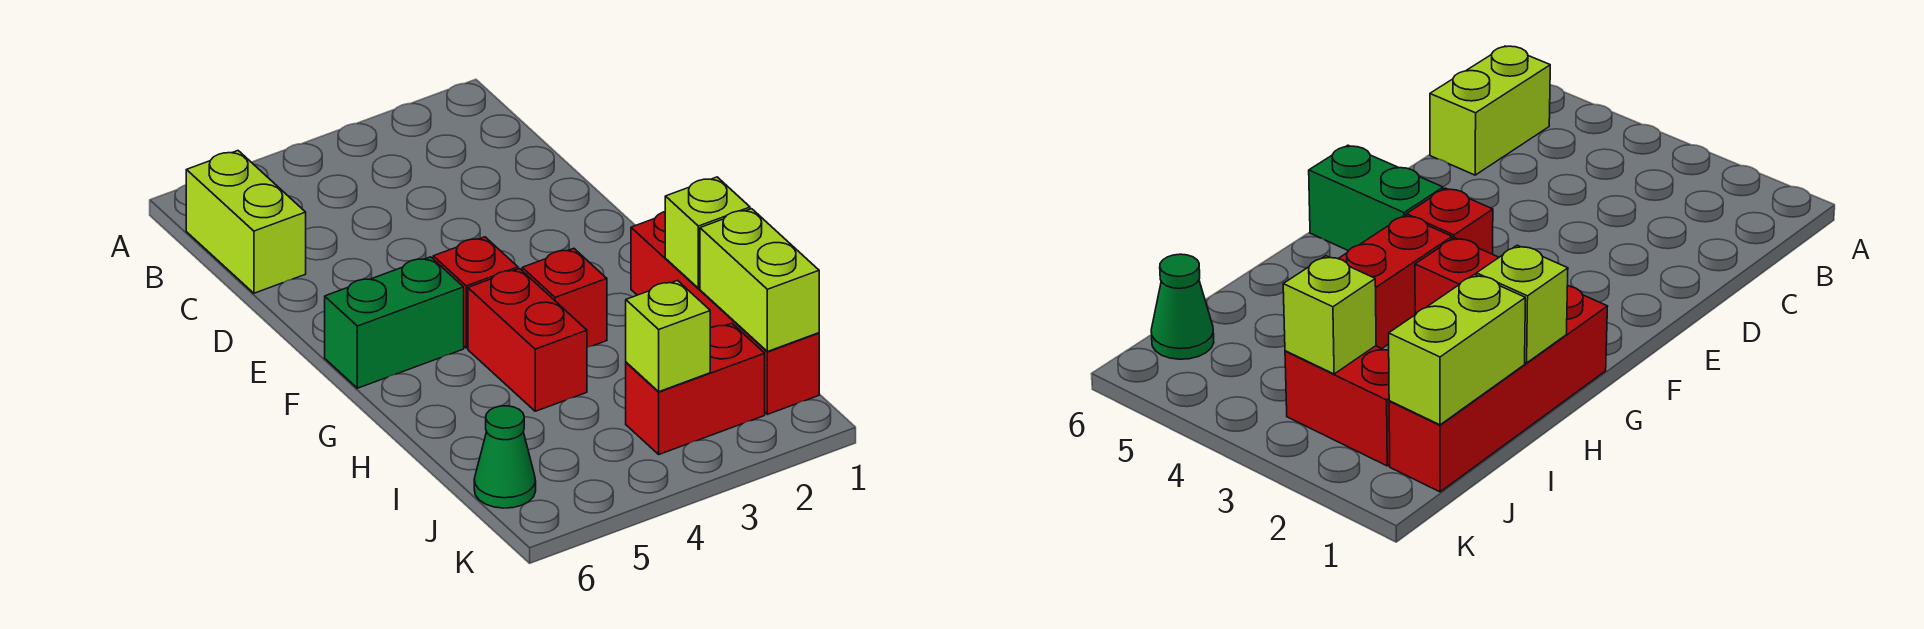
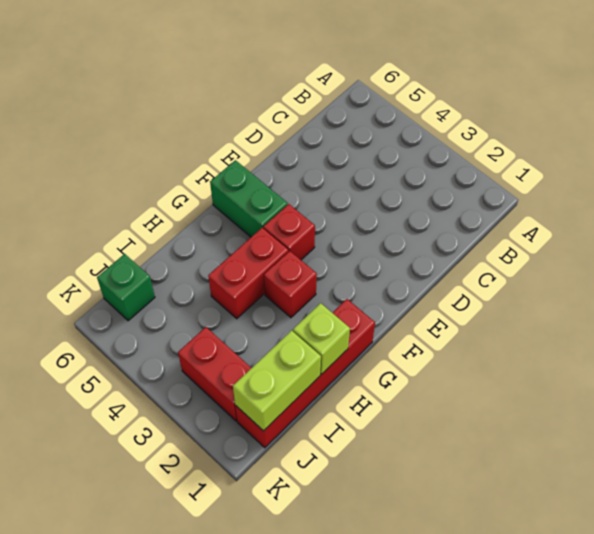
lime 1x2 brick [186,151,306,293] -> none
lime 1x1 brick [626,281,710,392] -> none
green 1x1 cone [474,406,536,508] -> green 1x1 brick [97,254,155,321]

